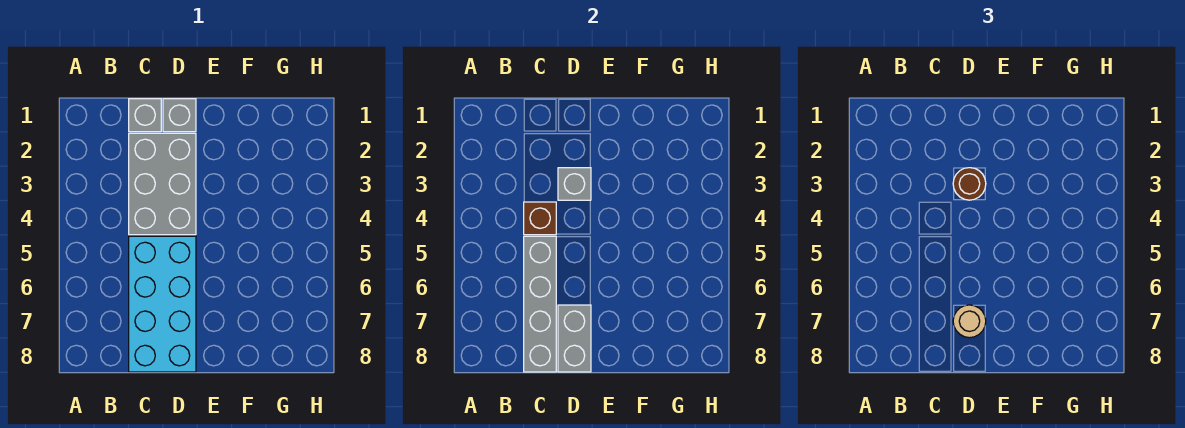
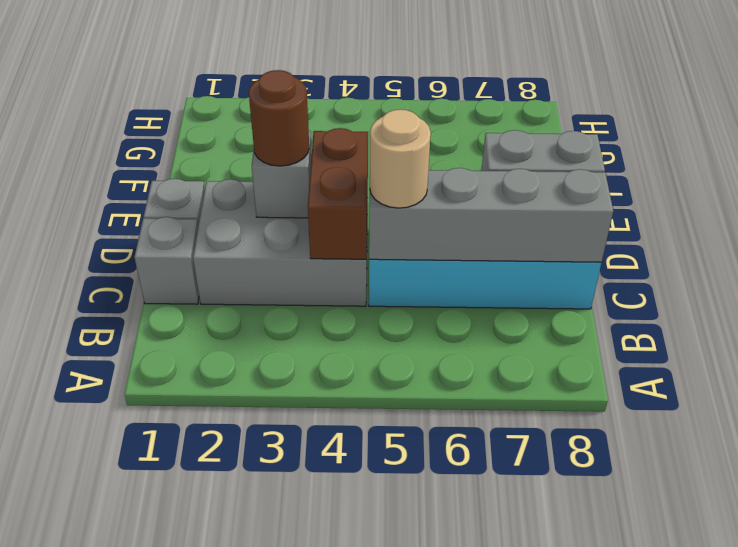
brown 1x1 brick [524,202,556,235] -> brown 1x2 brick [308,128,368,259]
tan 1x1 round brick [953,305,986,338] -> tan 1x1 round brick moved to [370,109,431,208]

